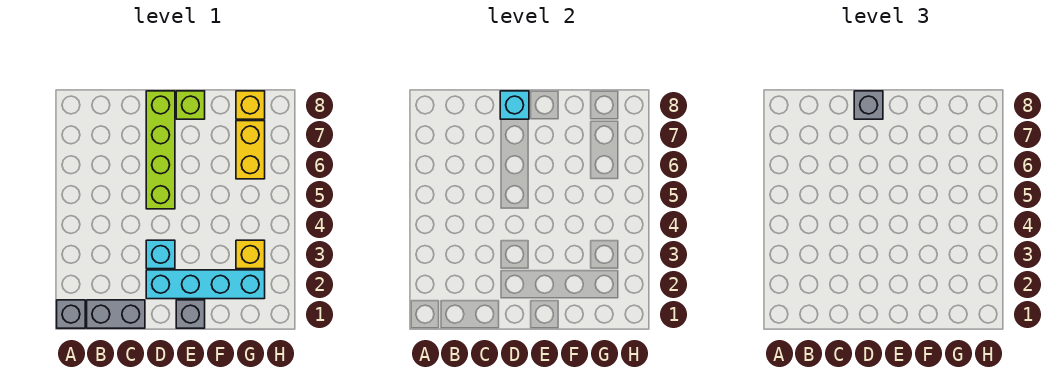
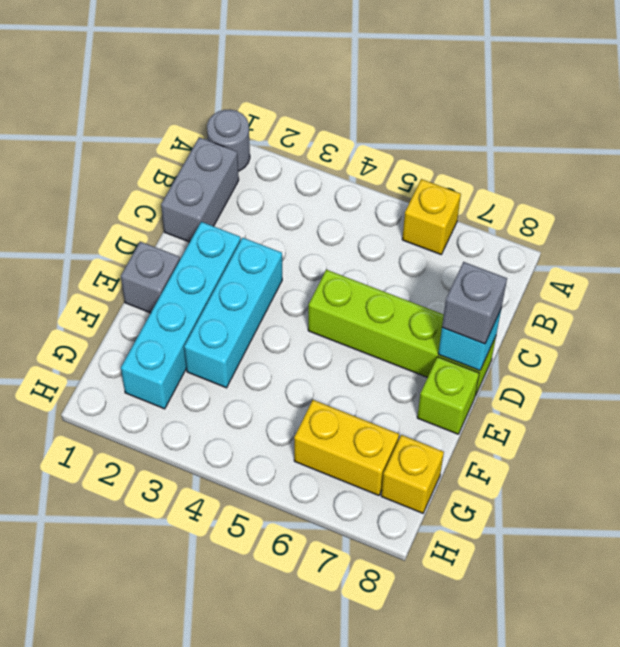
grey 1x1 brick [57,300,85,328] -> grey 1x1 round brick [207,109,250,171]
cyan 1x1 brick [146,240,175,269] -> cyan 1x3 brick [184,238,282,388]
yellow 1x1 brick [236,240,265,269] -> yellow 1x1 brick moved to [402,179,461,254]

